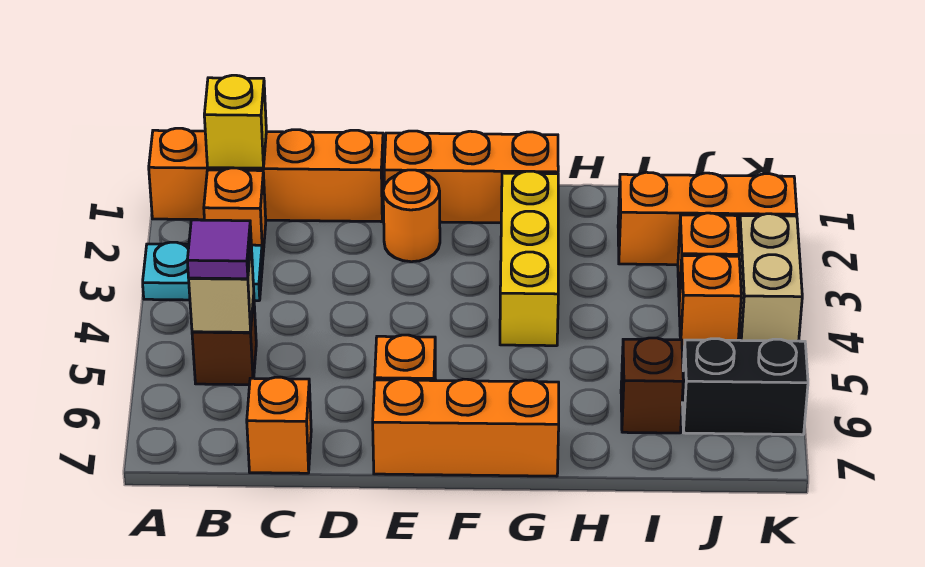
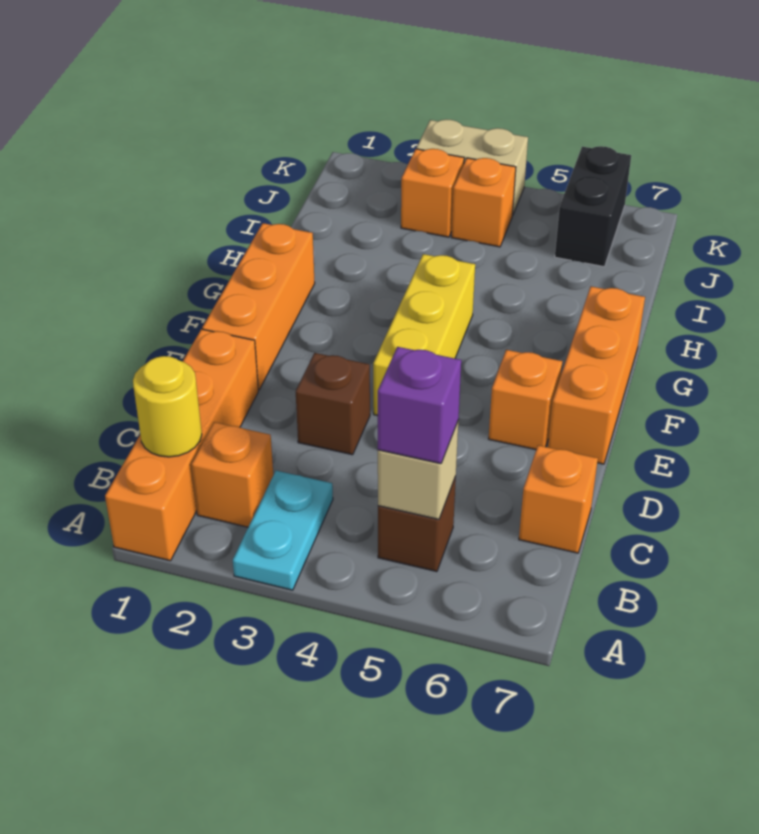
yellow 1x1 brick [204,75,266,168] -> yellow 1x1 round brick [133,356,202,457]
purple 1x1 tile [187,220,251,279] -> purple 1x1 brick [378,347,461,464]
orange 1x1 round brick [383,170,440,262] -> none
yellow 1x3 brick [500,171,558,346] -> yellow 1x3 brick turned to [373,254,475,416]
orange 1x3 brick [618,172,797,265] -> none
brown 1x1 brick [621,338,683,433] -> brown 1x1 brick moved to [296,353,370,455]

